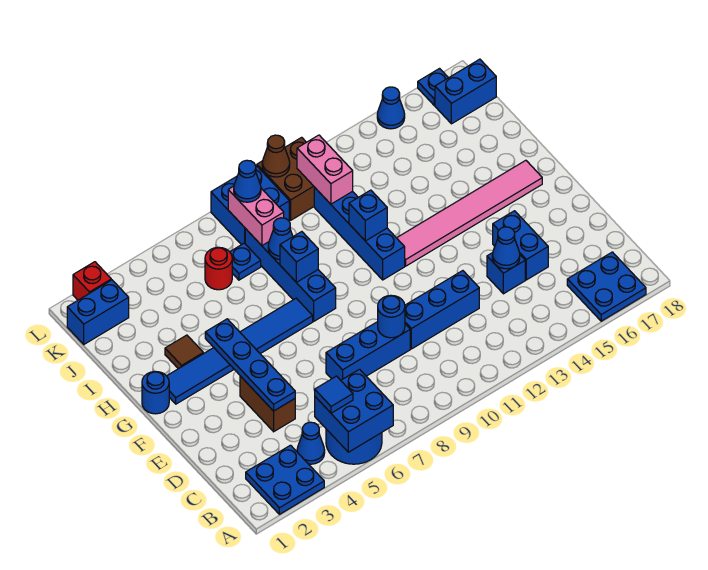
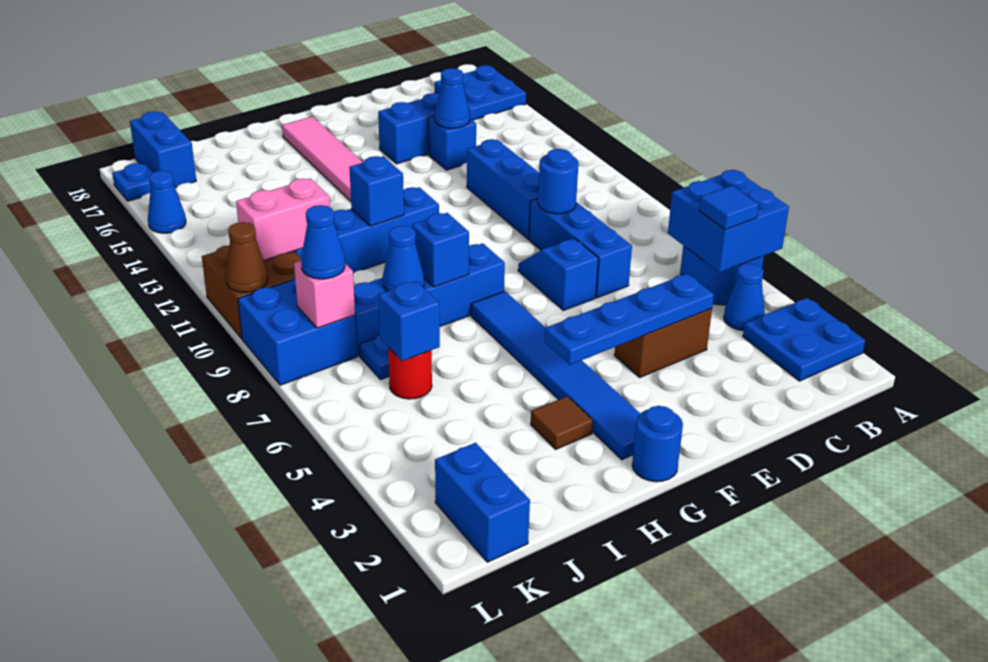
none -> blue 1x2 slope [518,239,598,310]
none -> blue 1x1 brick [378,281,440,361]
pink 1x2 brick [228,186,284,245] -> pink 1x1 brick [294,261,355,328]
red 1x1 brick [73,262,111,300] -> none

